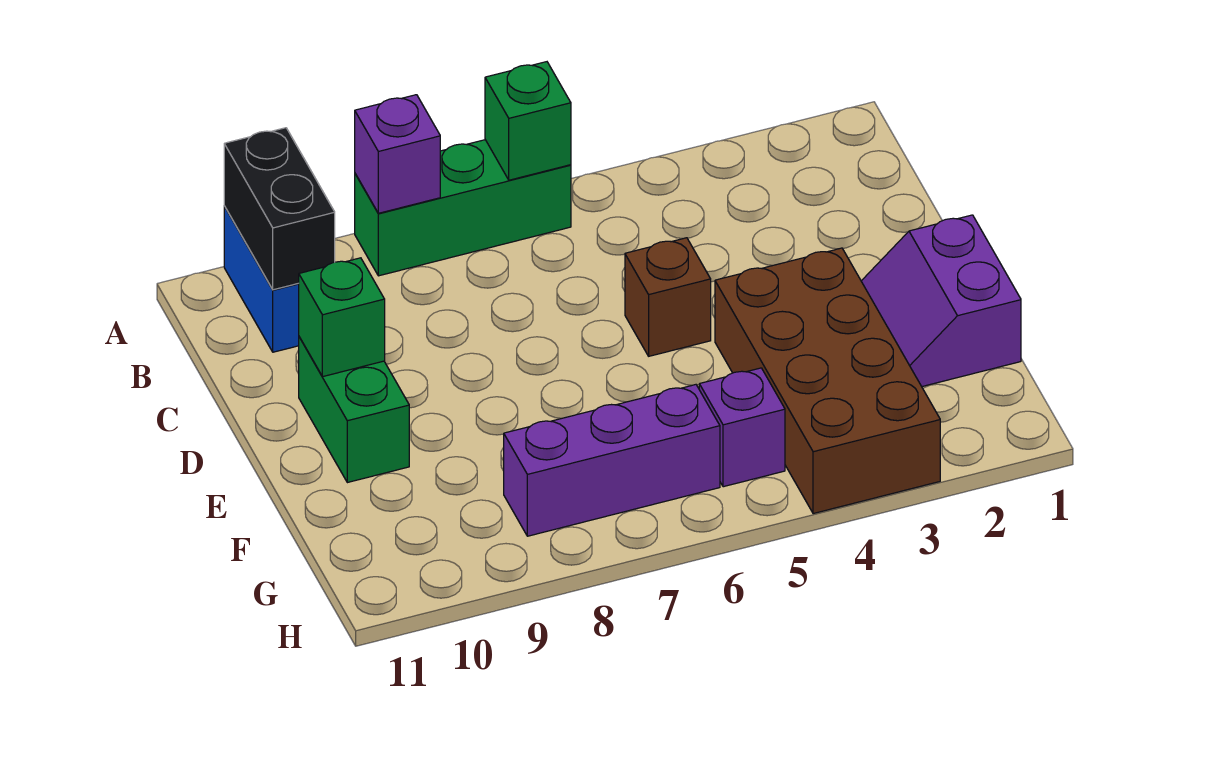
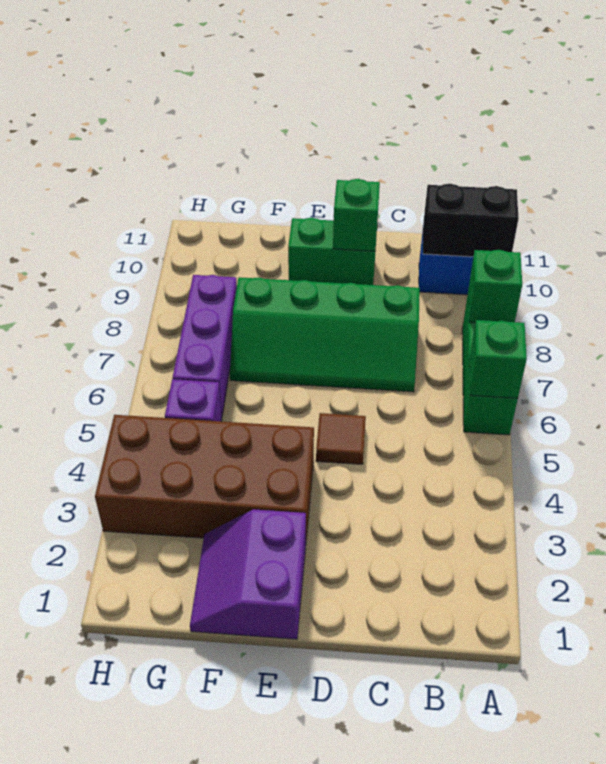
purple 1x1 brick [355,95,440,213] -> green 1x1 brick [468,250,522,323]
none -> green 2x4 slope [230,277,420,392]
brown 1x1 brick [625,238,711,356] -> brown 1x1 tile [316,413,366,464]
purple 2x2 slope [861,215,1021,387] -> purple 2x2 slope turned to [190,509,306,639]

